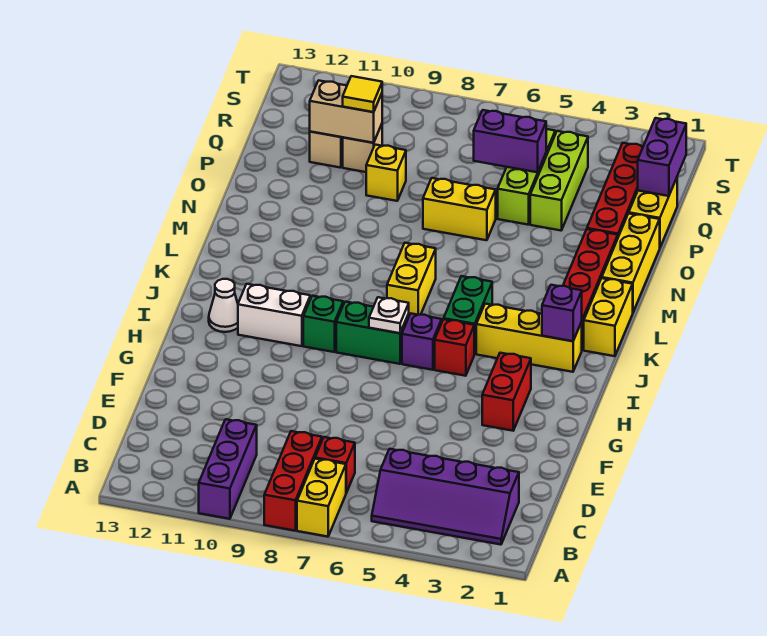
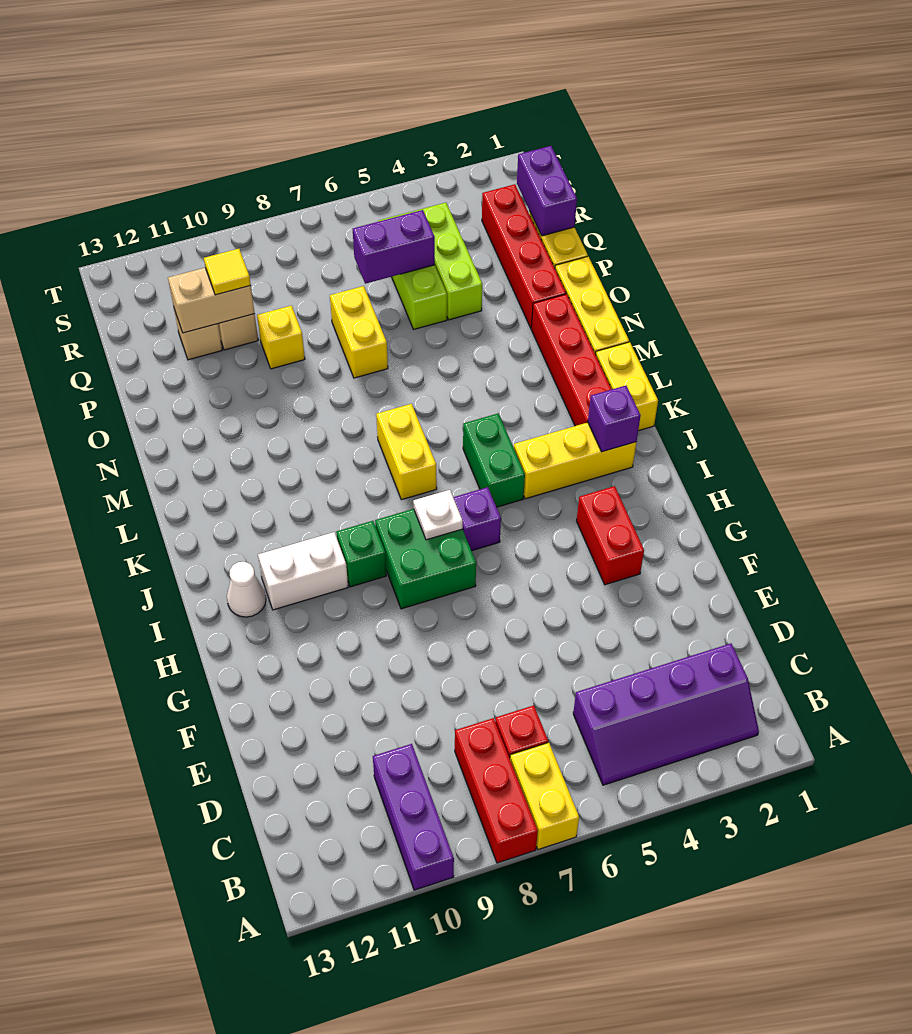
red 1x1 brick [435,319,474,376] -> none
green 1x2 brick [336,302,409,364] -> green 2x2 brick [375,509,476,609]
yellow 1x2 brick [423,178,496,240] -> yellow 1x2 brick turned to [330,286,388,378]

